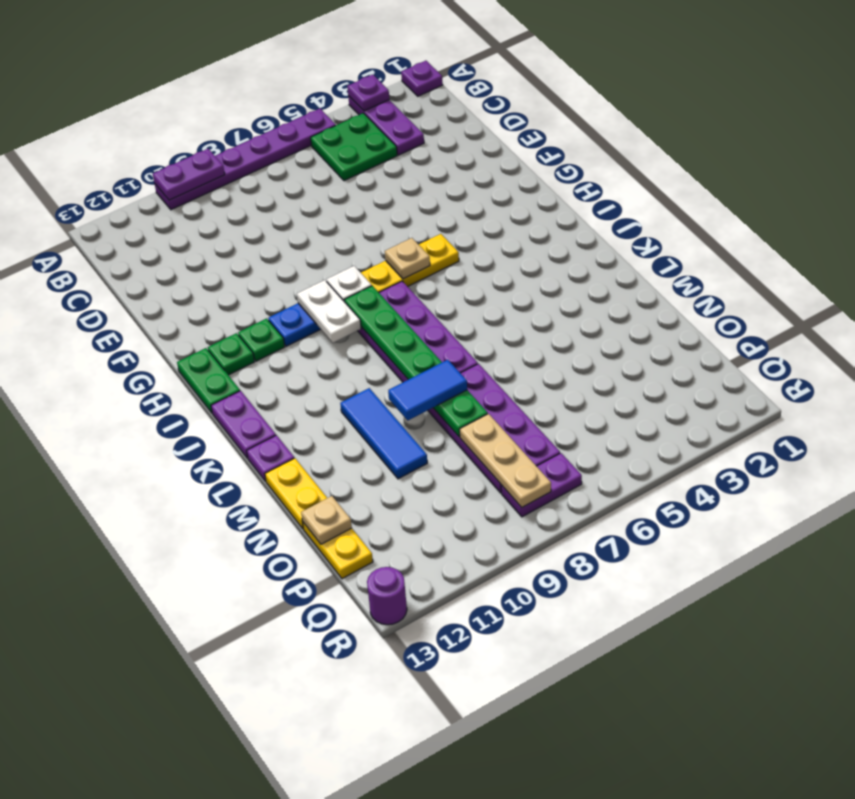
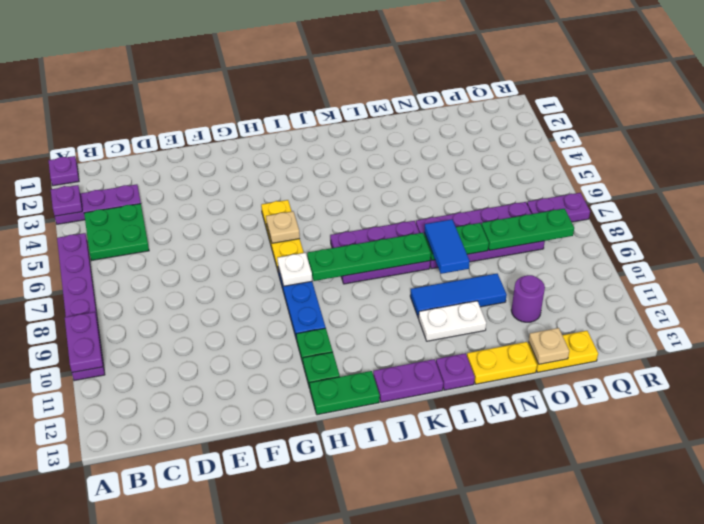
white 1x2 plate [297,280,361,343] -> white 1x2 plate moved to [419,301,486,341]
purple 2x4 plate [358,281,478,382] -> purple 2x3 plate [330,221,430,284]
tan 1x3 plate [460,414,551,508] -> green 1x3 plate [481,209,574,250]
purple 1x2 plate [501,453,582,517] -> purple 1x2 plate turned to [527,193,590,222]
purple 1x1 round brick [367,567,407,625] -> purple 1x1 round brick moved to [511,275,545,322]

